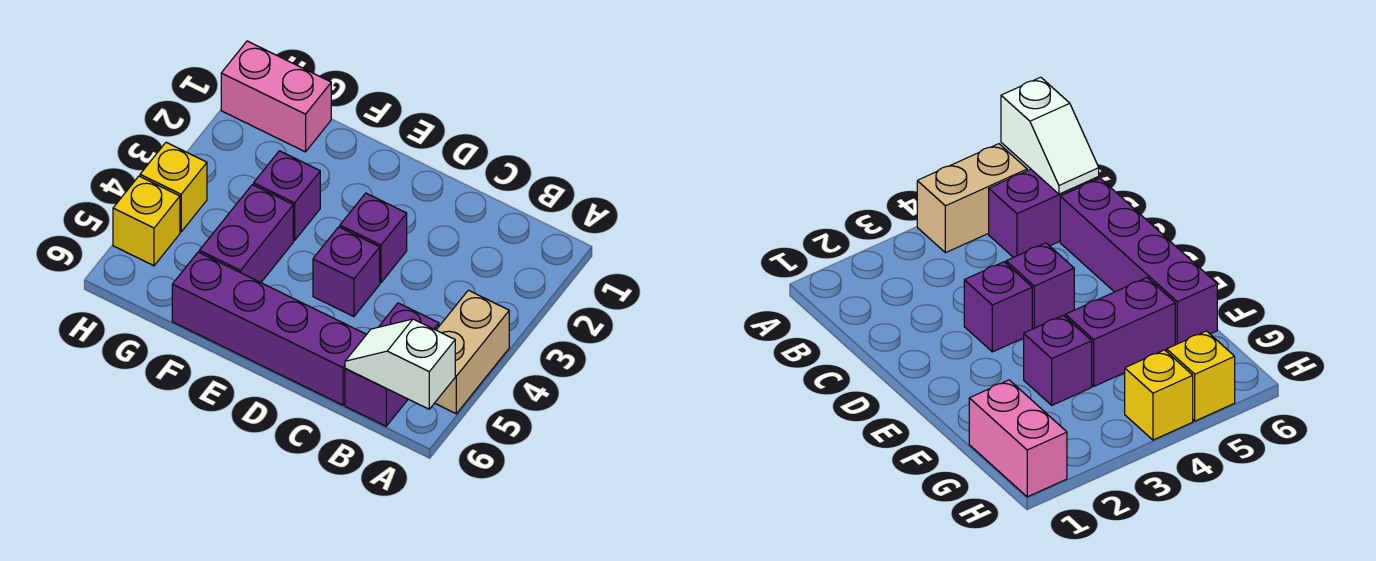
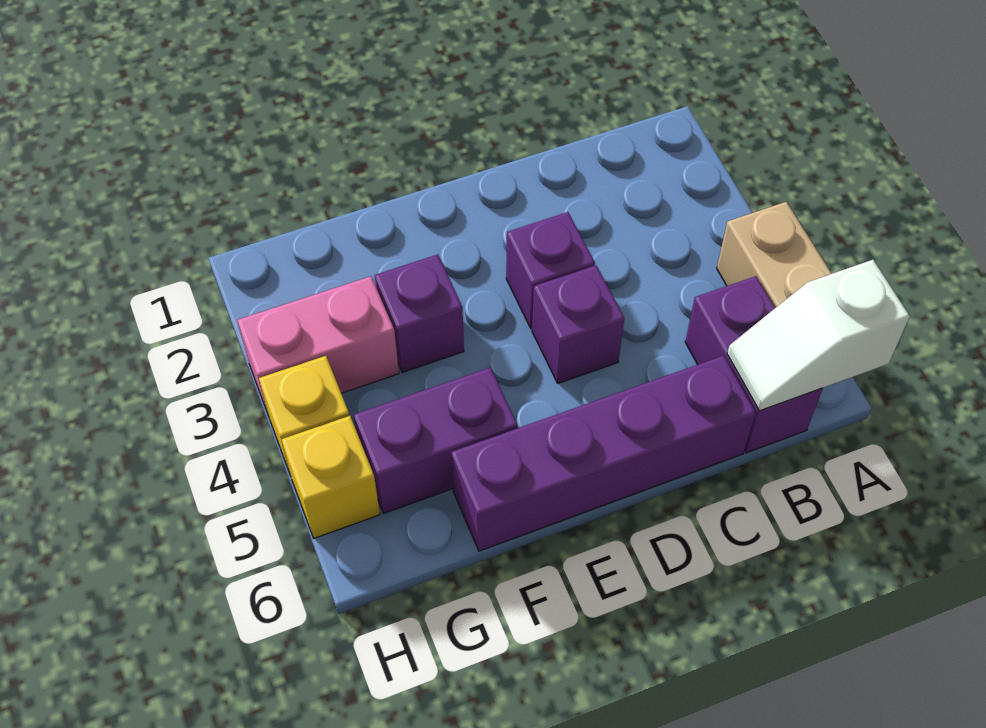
purple 1x2 brick [199,185,293,282] -> purple 1x2 brick turned to [354,367,517,513]
pink 1x2 brick [221,41,331,152] -> pink 1x2 brick moved to [237,276,399,414]

